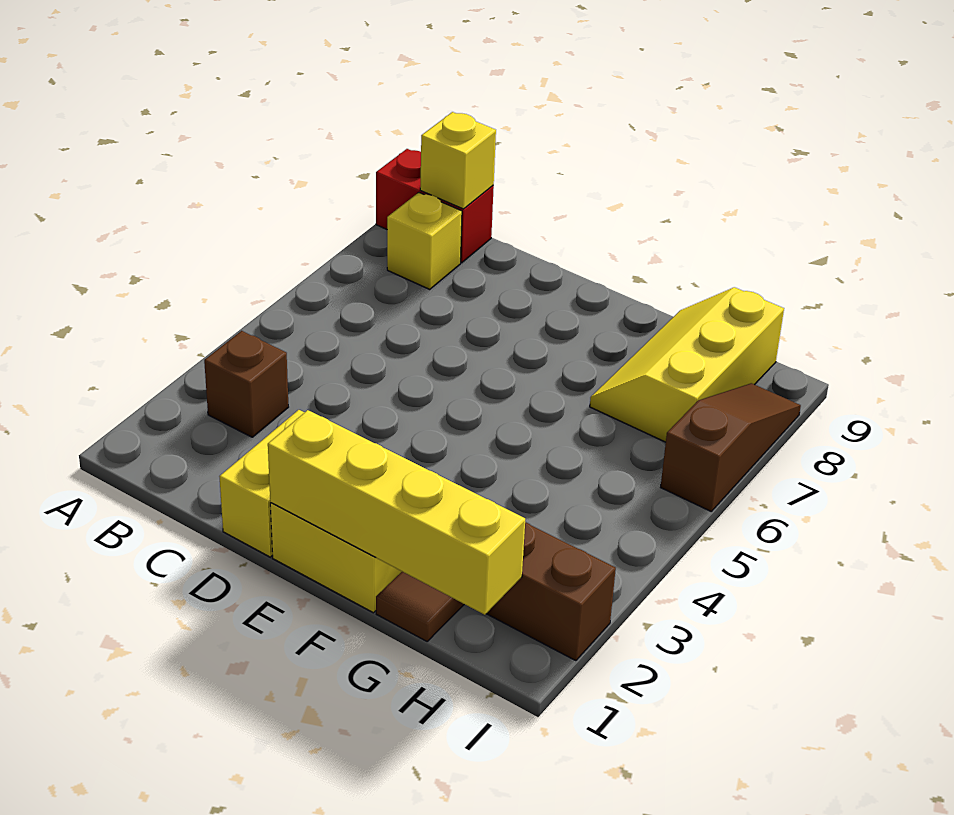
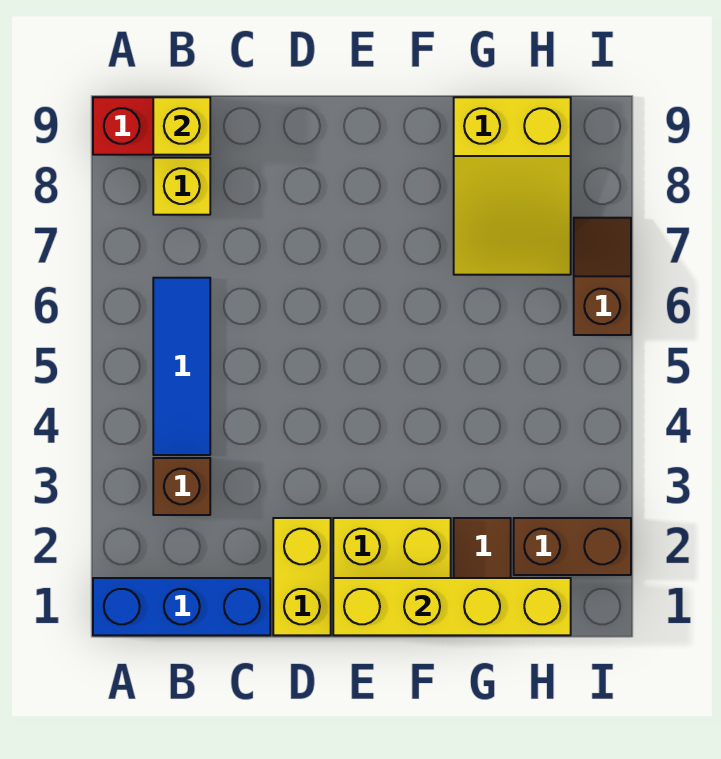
none -> blue 1x3 brick [93,578,270,635]
none -> blue 1x3 tile [153,278,210,455]
yellow 2x3 slope [590,287,784,442] -> yellow 2x3 slope turned to [454,97,571,275]
brown 1x3 slope [661,383,801,511] -> brown 1x2 slope [574,218,631,335]

